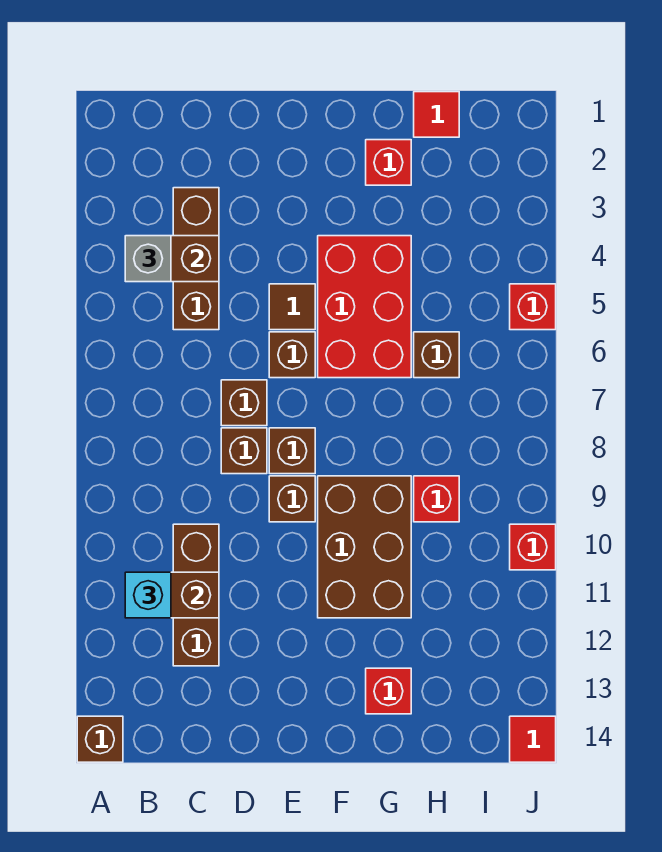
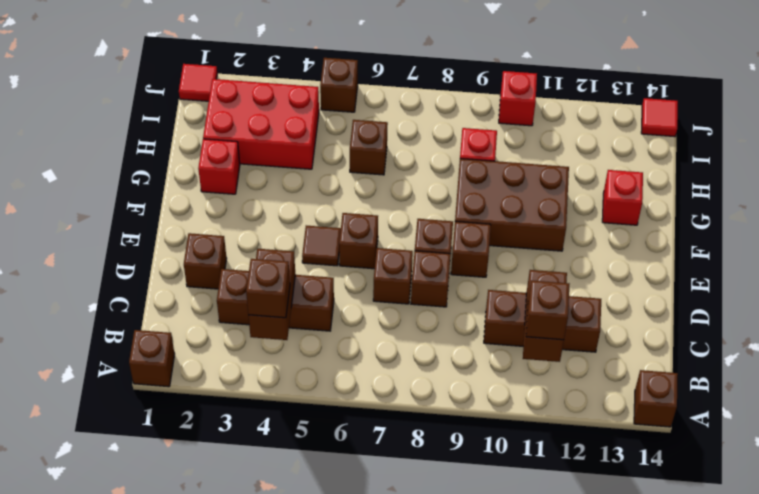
none -> brown 1x1 brick [129,330,175,387]
grey 1x1 brick [125,236,171,282] -> brown 1x1 brick [246,259,290,318]
cyan 1x1 brick [125,572,171,618] -> brown 1x1 brick [526,280,569,340]
none -> brown 1x1 brick [184,233,227,289]
red 2x3 brick [318,236,411,378] -> red 2x3 brick moved to [203,79,319,169]
red 1x1 tile [414,92,459,137] -> red 1x1 tile moved to [179,64,217,101]
red 1x1 brick [510,284,556,330] -> brown 1x1 brick [320,58,358,112]

